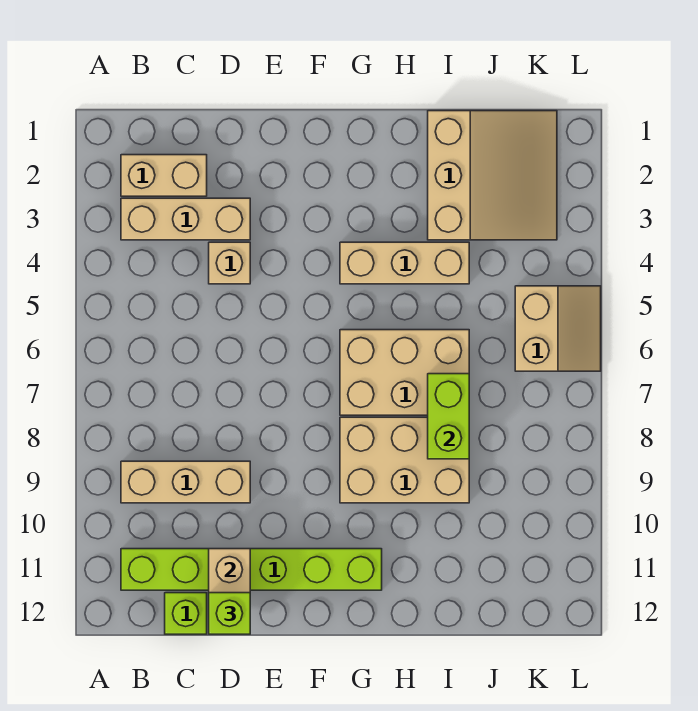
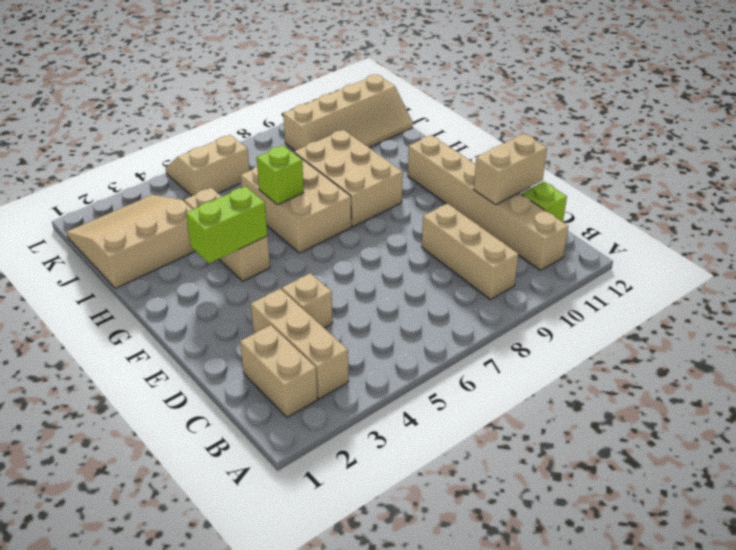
lime 1x6 brick [121,549,382,590] -> tan 1x6 brick [408,135,568,270]
lime 1x1 brick [209,593,250,634] -> lime 1x1 brick moved to [257,146,304,205]
lime 1x2 brick [428,374,469,459] -> lime 1x2 brick moved to [186,186,268,263]
none -> tan 2x4 slope [283,75,413,151]

